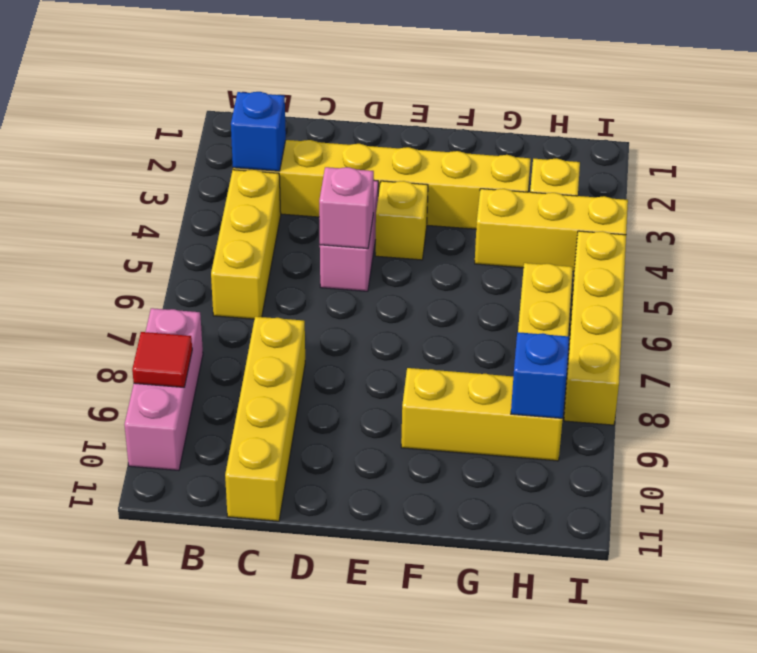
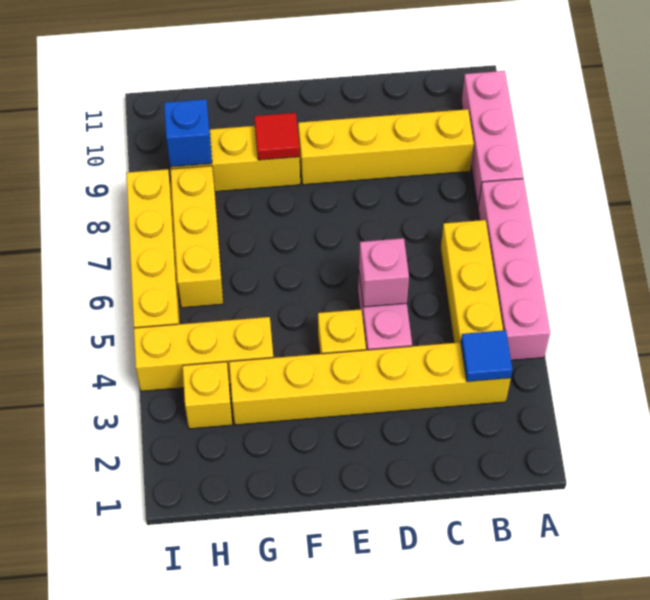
none -> pink 1x4 brick [478,179,550,360]
red 1x1 tile [132,332,192,387] -> red 1x1 tile moved to [254,113,300,160]
blue 1x1 brick [231,92,286,171] -> blue 1x1 tile [461,330,512,382]
yellow 1x4 brick [225,317,305,521] -> yellow 1x4 brick turned to [298,109,474,185]

